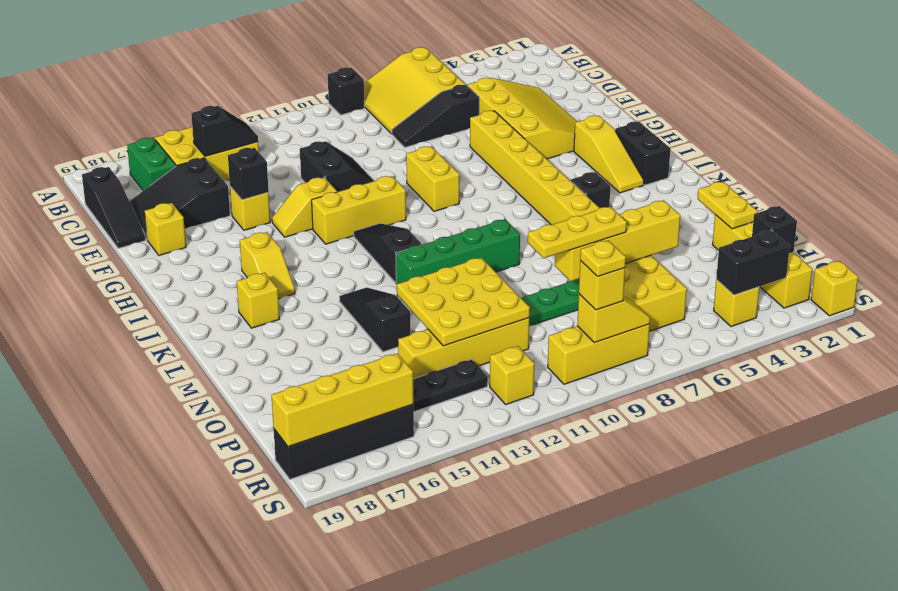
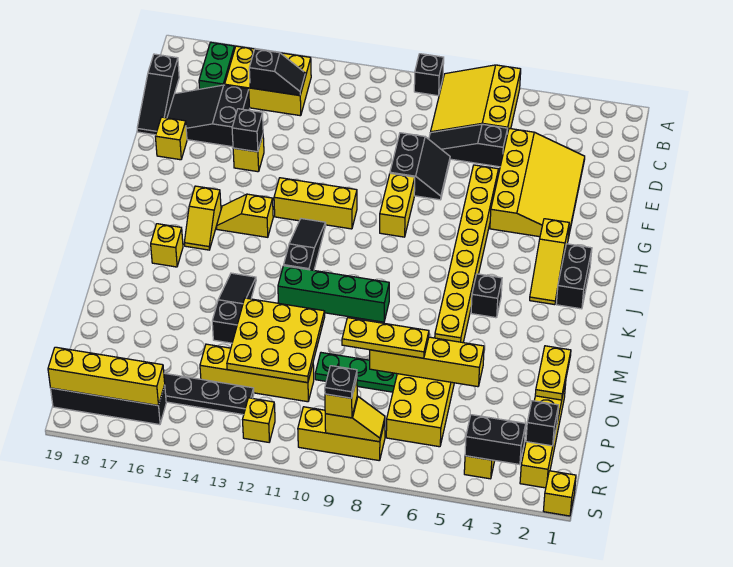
black 2x2 slope [300,141,374,192] -> black 2x2 slope moved to [390,133,450,200]
yellow 1x2 slope [272,177,337,237] -> yellow 1x2 slope moved to [217,194,273,237]
yellow 1x1 plate [580,240,626,277] -> black 1x1 plate [325,366,357,398]

